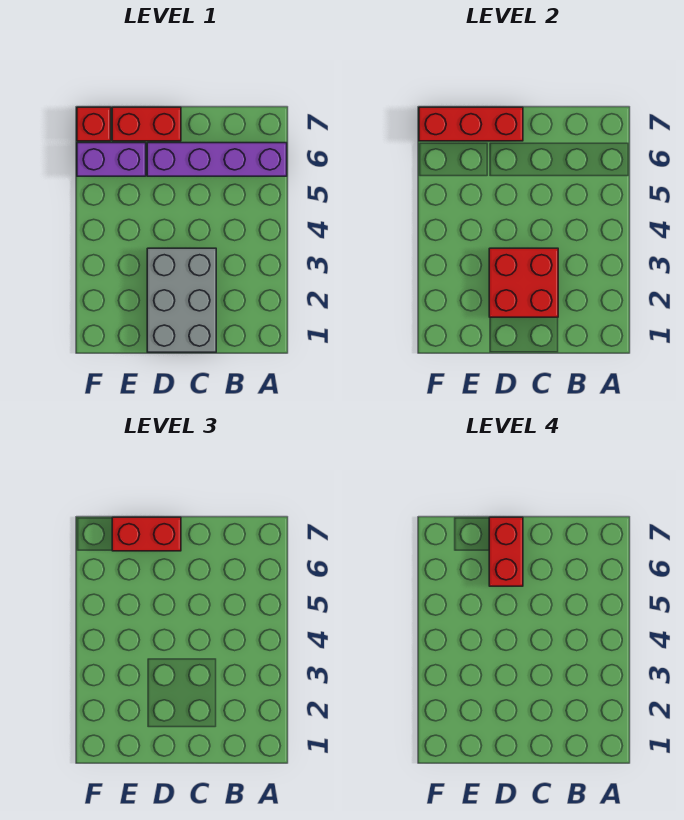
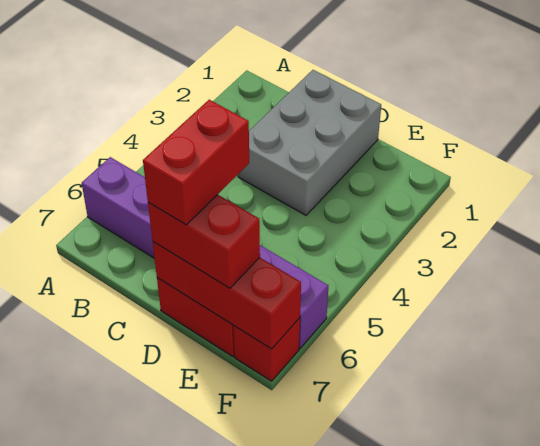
red 2x2 brick [489,248,558,317] -> none

